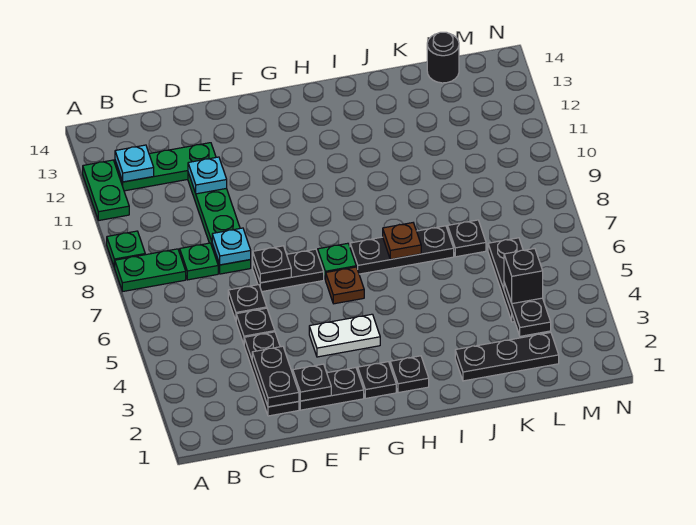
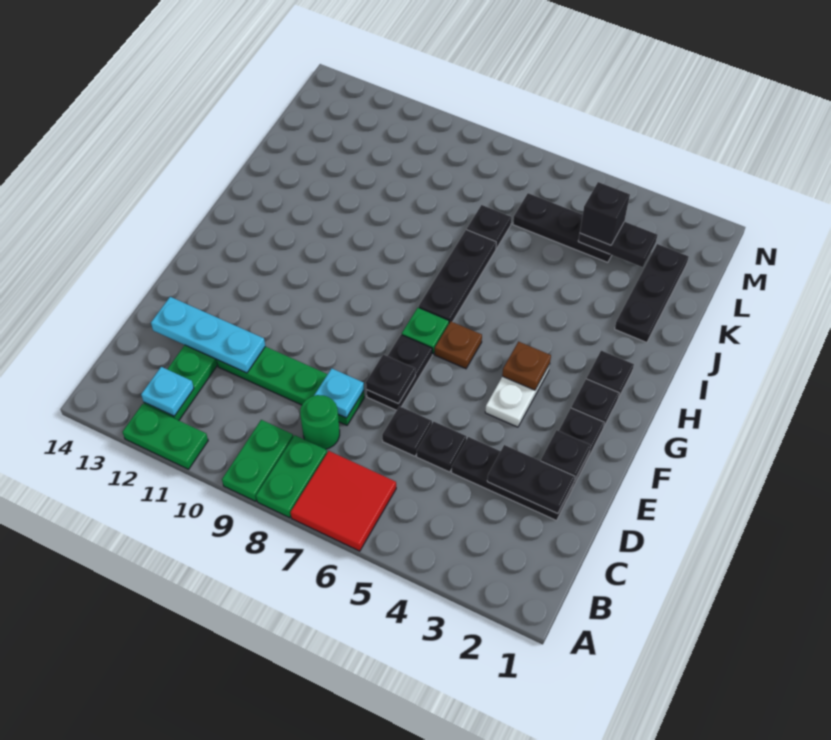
none -> red 2x2 tile [291,451,396,551]
green 1x1 plate [107,231,145,268] -> green 1x2 plate [222,420,293,501]
green 1x1 plate [180,243,218,280] -> green 1x1 round brick [300,395,340,449]
cyan 1x1 plate [188,157,227,194] -> cyan 1x3 plate [151,297,265,373]
brown 1x1 plate [383,223,421,259] -> brown 1x1 plate moved to [502,342,551,390]
black 1x1 round brick [427,32,459,83] -> none

